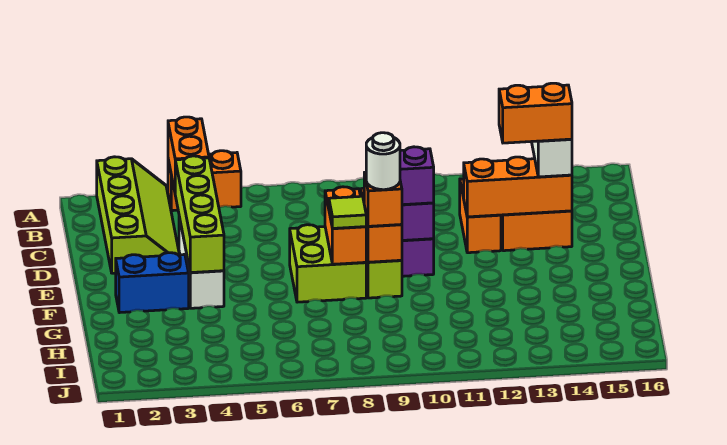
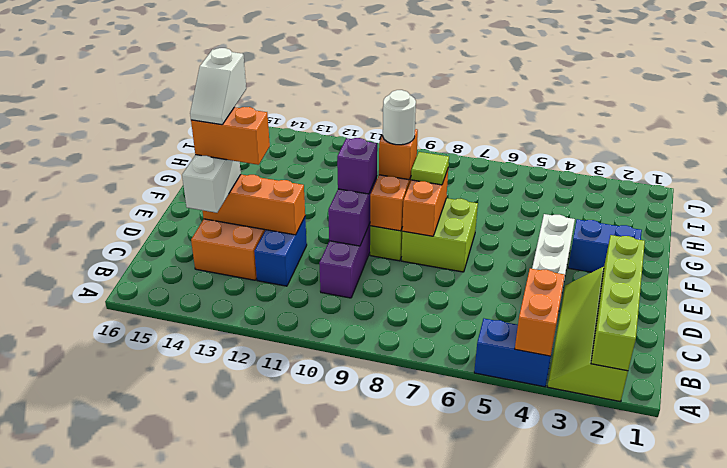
orange 1x2 brick [168,151,241,211] -> blue 1x2 brick [474,319,552,387]
lime 1x4 brick [175,156,224,273] -> lime 1x4 brick moved to [591,235,645,371]
orange 1x2 brick [460,179,501,253] -> blue 1x2 brick [254,217,307,286]
none -> white 1x2 slope [190,48,246,125]

